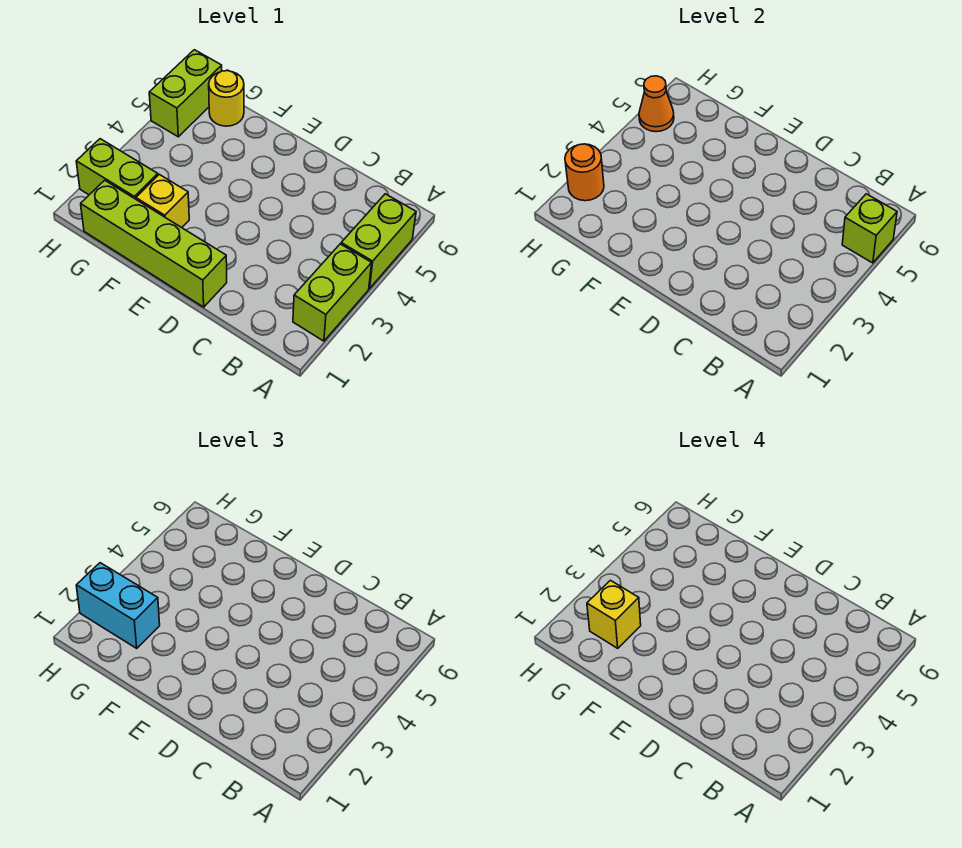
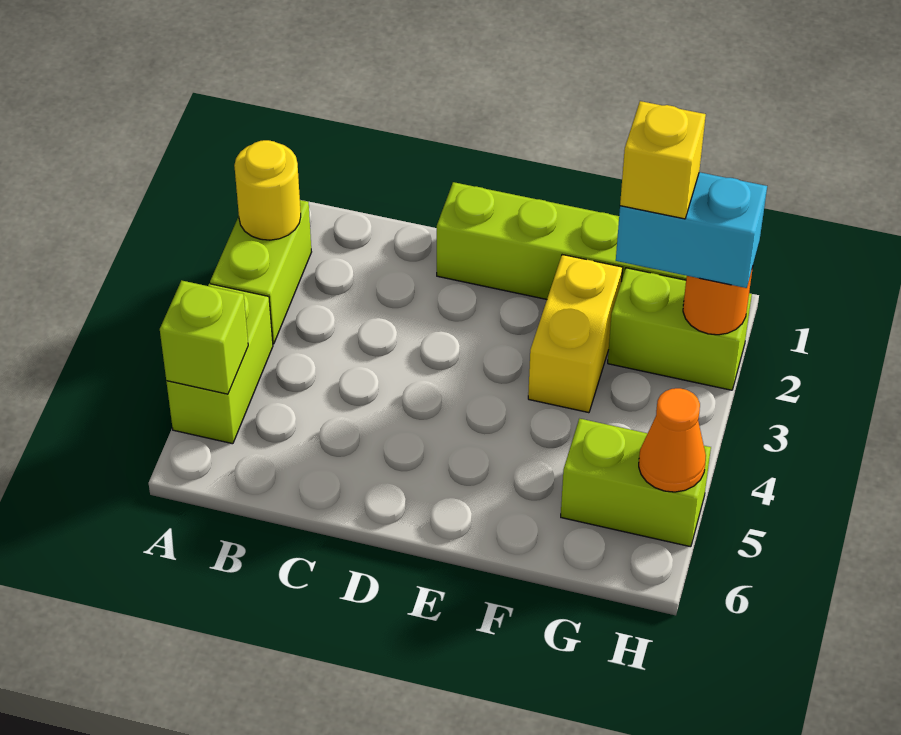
yellow 1x1 brick [136,174,189,228] -> yellow 1x2 brick [528,255,623,413]
yellow 1x1 round brick [209,71,244,126] -> yellow 1x1 round brick moved to [234,140,301,240]
lime 1x2 brick [149,50,222,137] -> lime 1x2 brick turned to [561,419,711,547]

